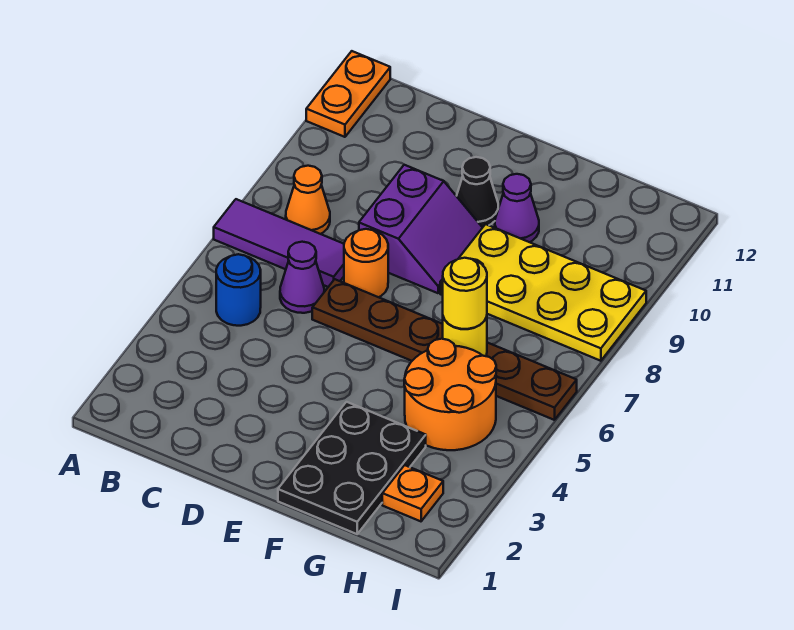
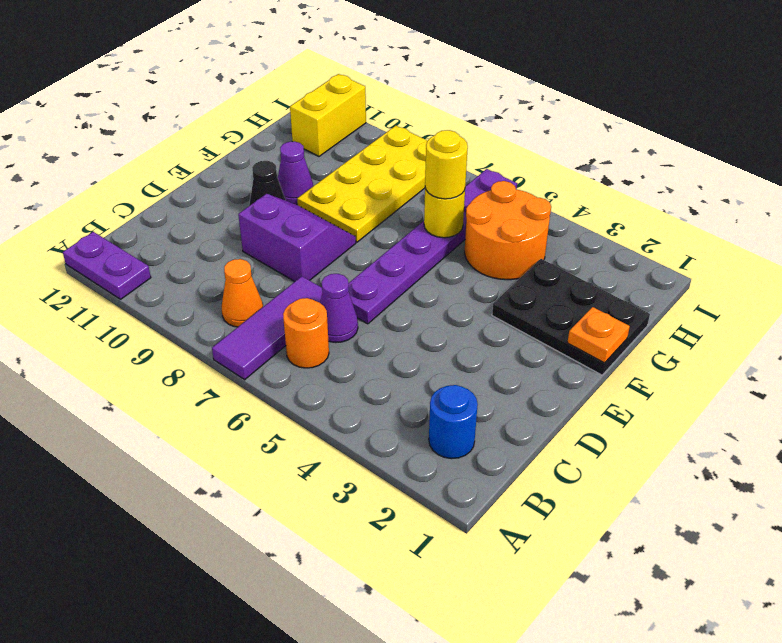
orange 1x2 plate [306,51,390,137] -> purple 1x2 plate [63,232,151,299]
blue 1x1 round brick [216,254,261,326] -> blue 1x1 round brick moved to [429,385,478,459]
brown 1x6 plate [312,279,577,420] -> purple 1x6 plate [348,169,517,324]
orange 1x1 round brick [344,229,388,297] -> orange 1x1 round brick moved to [283,298,329,368]
orange 1x1 plate [382,465,443,521] -> orange 1x1 plate moved to [567,307,630,363]
none -> yellow 1x2 brick [290,74,366,156]

